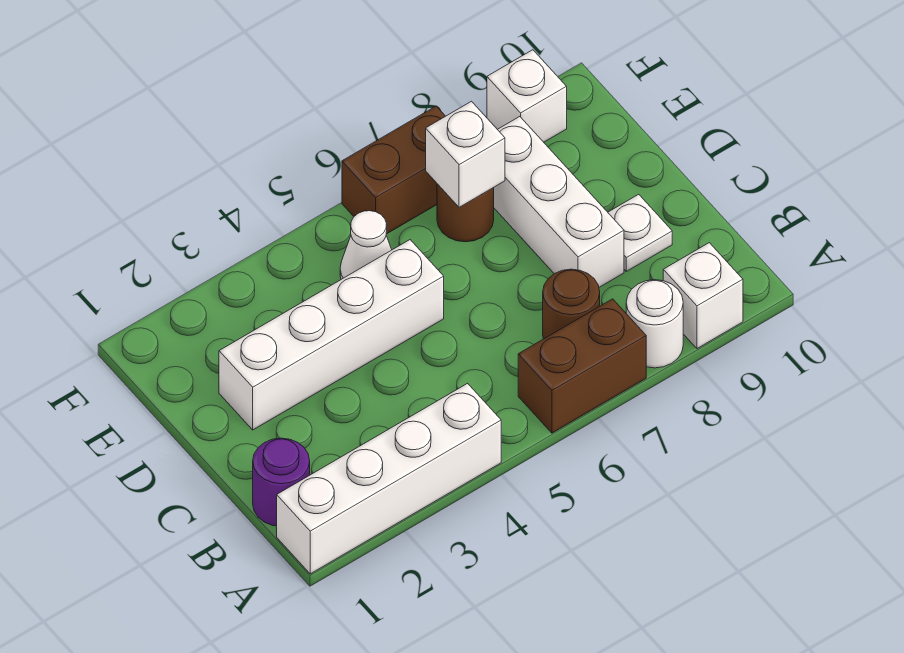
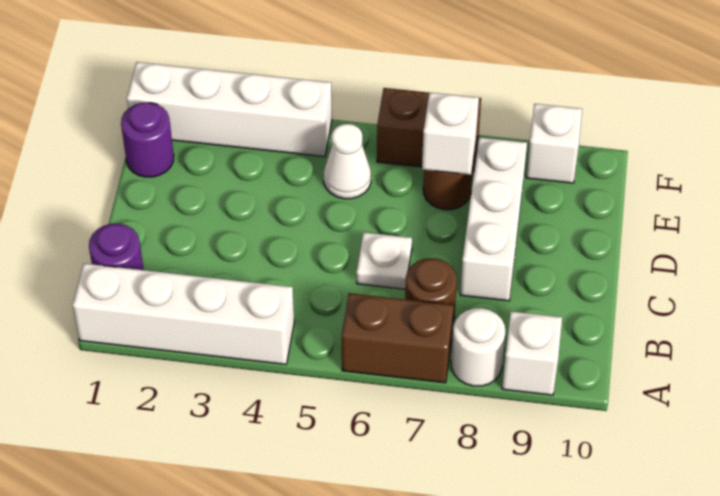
white 1x1 plate [608,194,672,271] -> white 1x1 plate moved to [357,232,412,289]
white 1x4 brick [219,240,444,430] -> white 1x4 brick moved to [127,62,332,157]
none -> purple 1x1 round brick [121,102,174,177]

